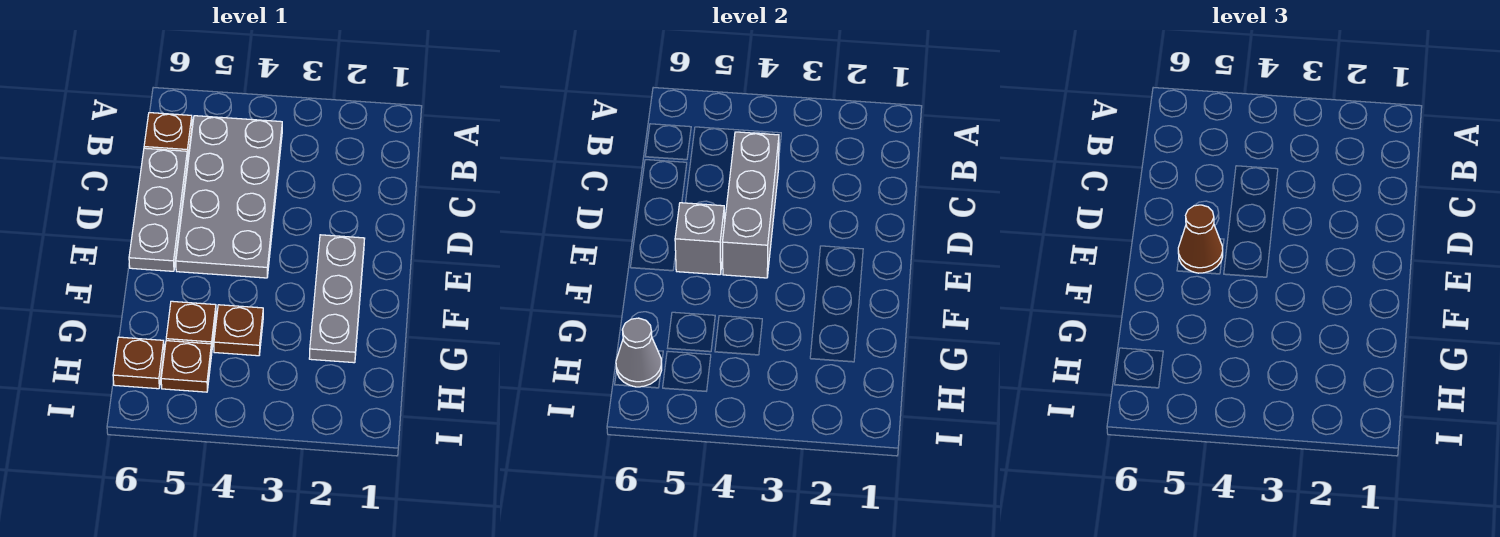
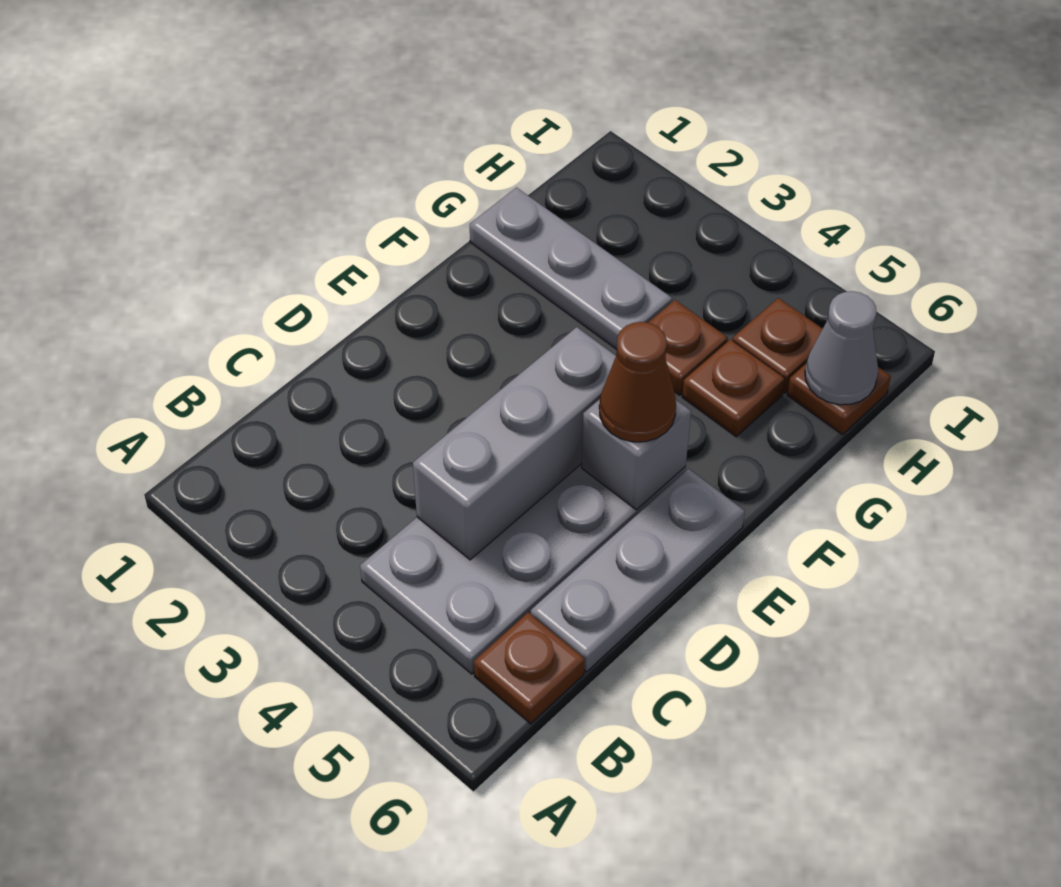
grey 1x3 plate [309,235,365,363] -> grey 1x3 plate turned to [470,188,672,349]

